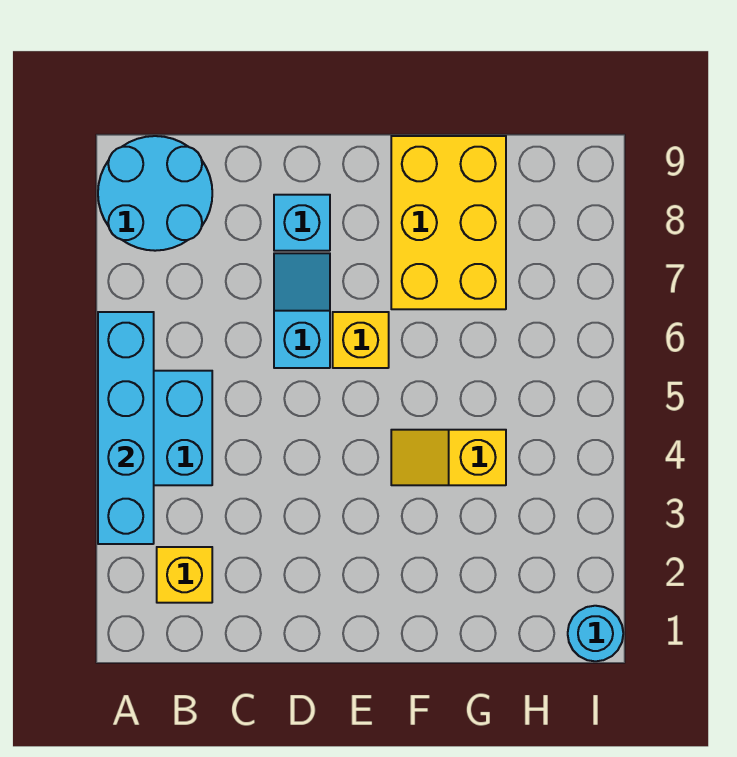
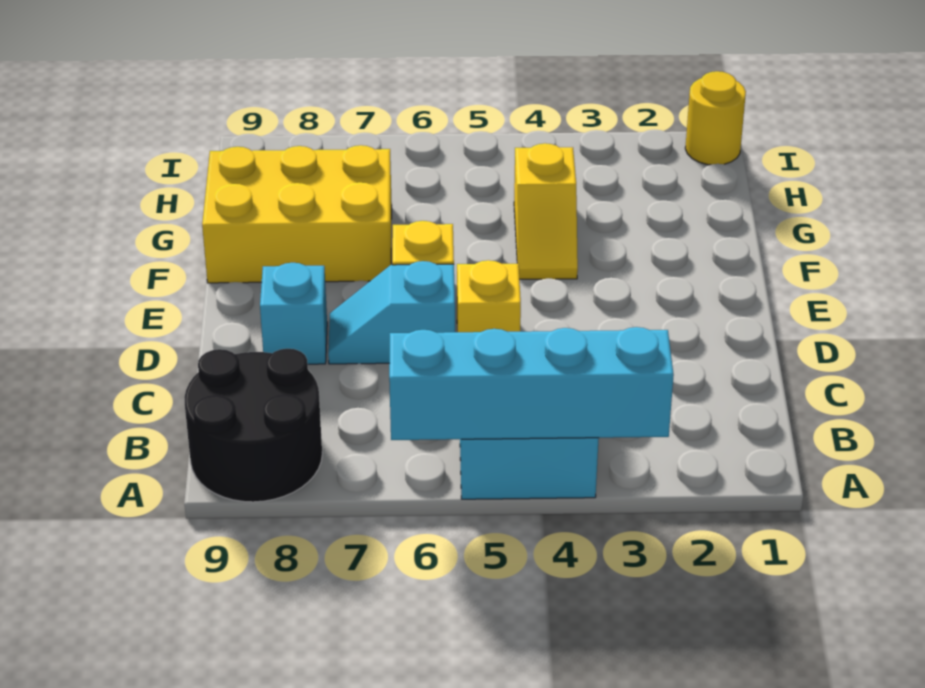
cyan 2x2 round brick [98,136,212,251] -> black 2x2 round brick [184,349,322,502]
yellow 1x1 brick [157,547,212,603] -> yellow 1x1 brick moved to [457,260,521,332]
cyan 1x1 round brick [568,606,623,661] -> yellow 1x1 round brick [685,71,746,165]

